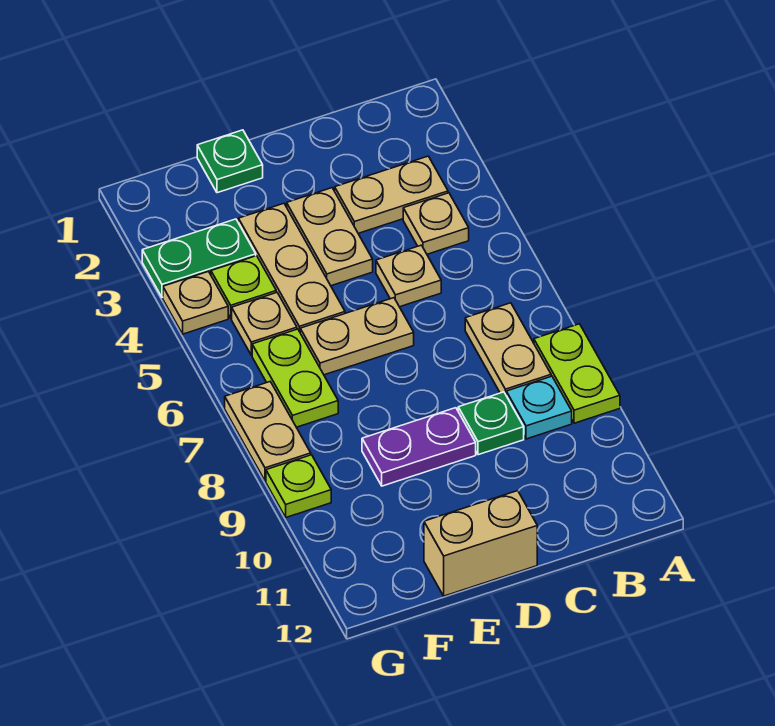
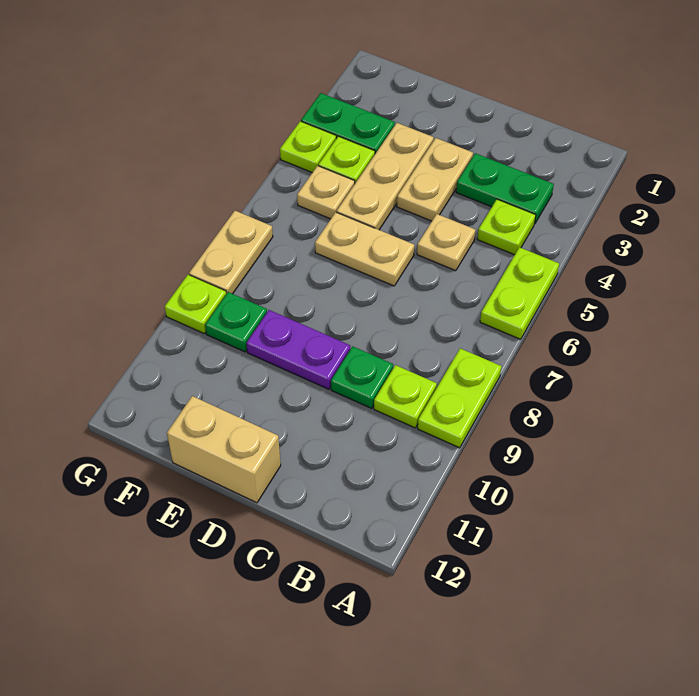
tan 1x2 plate [335,156,448,233] -> green 1x2 plate [456,153,554,224]
tan 1x1 plate [403,193,469,254] -> lime 1x1 plate [477,199,536,255]
tan 1x2 plate [465,303,551,394] -> none
cyan 1x1 plate [506,376,572,439] -> lime 1x1 plate [374,365,437,428]
green 1x1 plate [197,130,263,193] -> green 1x1 plate moved to [205,292,267,352]
lime 1x2 plate [252,329,338,427] -> lime 1x2 plate moved to [480,247,559,339]
tan 1x1 plate [163,272,228,334] -> lime 1x1 plate [280,121,336,173]

